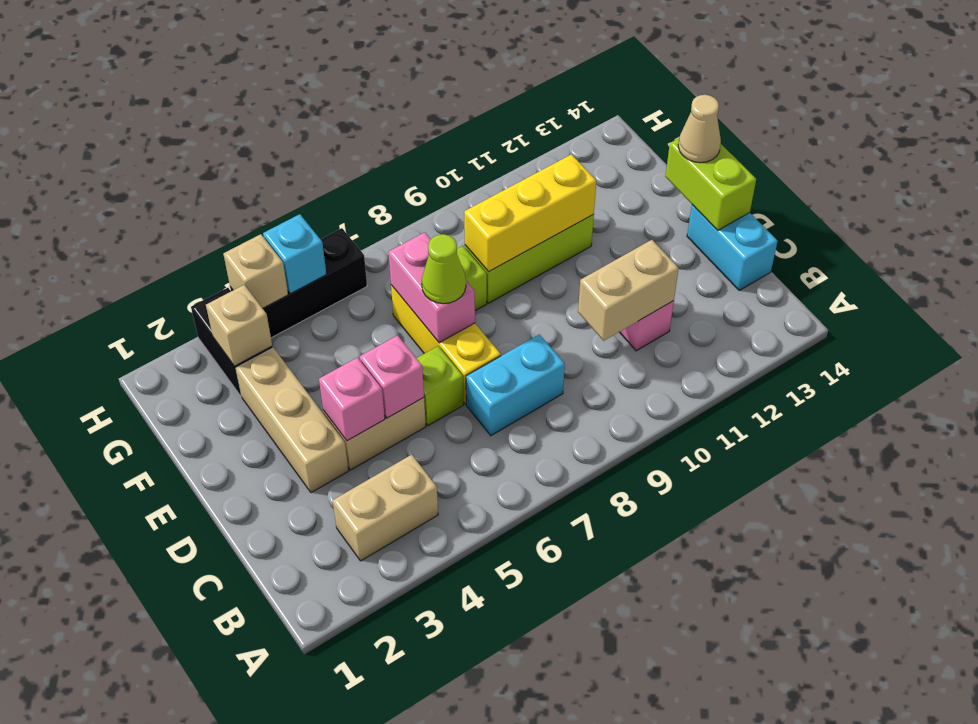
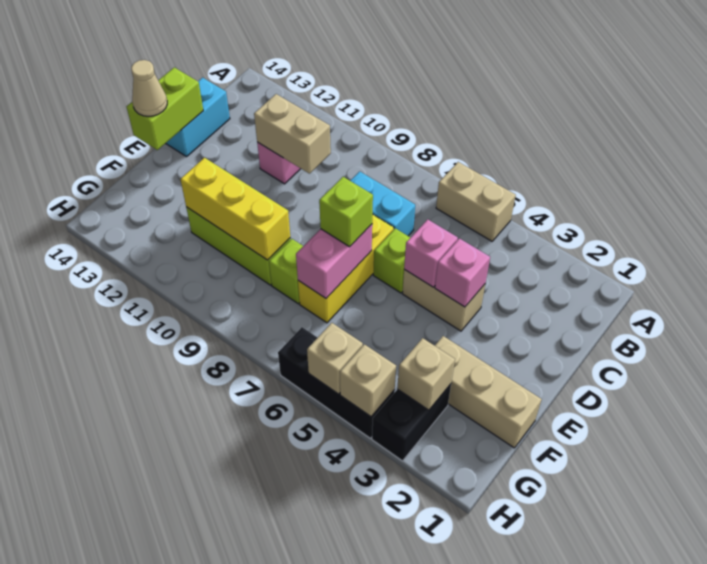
tan 1x2 brick [333,455,438,561] -> tan 1x2 brick moved to [436,162,516,241]
tan 1x3 brick [236,348,349,493] -> tan 1x3 brick turned to [435,336,542,448]
lime 1x1 cone [422,234,466,304] -> lime 1x1 brick [319,177,373,247]
cyan 1x1 brick [263,214,326,294] -> tan 1x1 brick [307,323,363,394]

